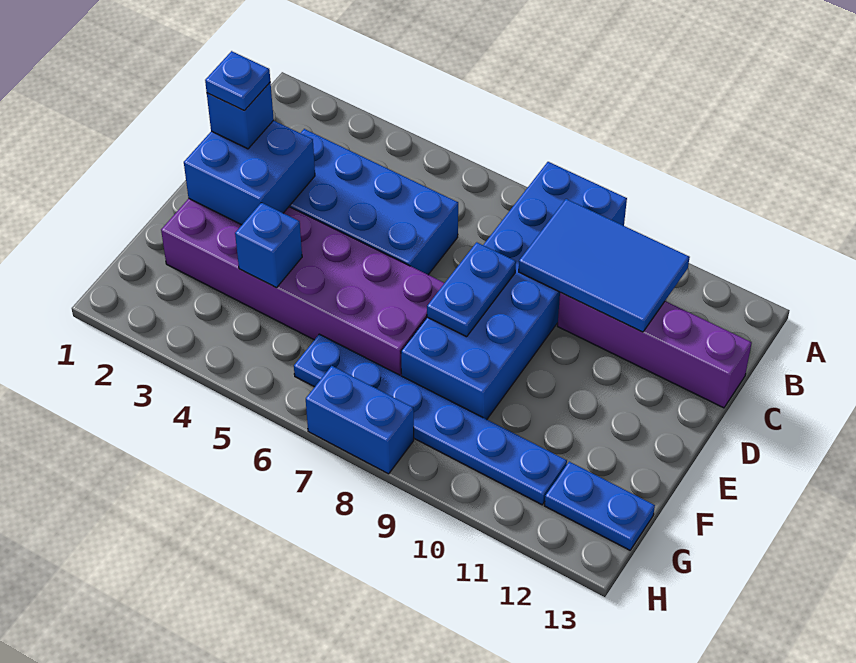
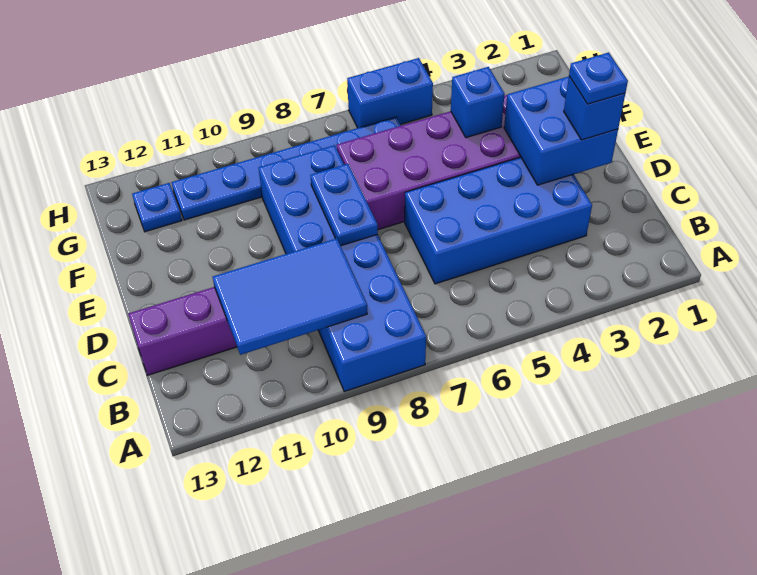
blue 1x2 plate [545,462,655,550] -> blue 1x1 plate [132,183,182,232]
blue 1x2 brick [306,366,414,474] -> blue 1x2 brick moved to [347,58,433,128]

